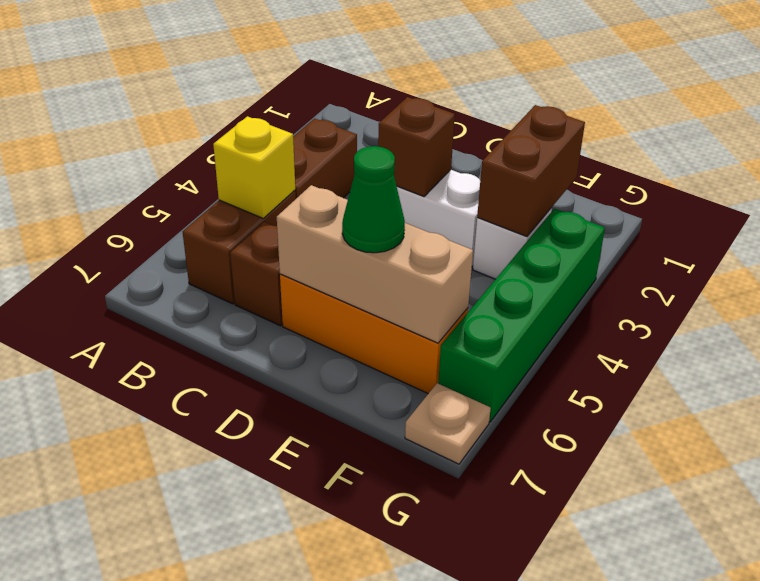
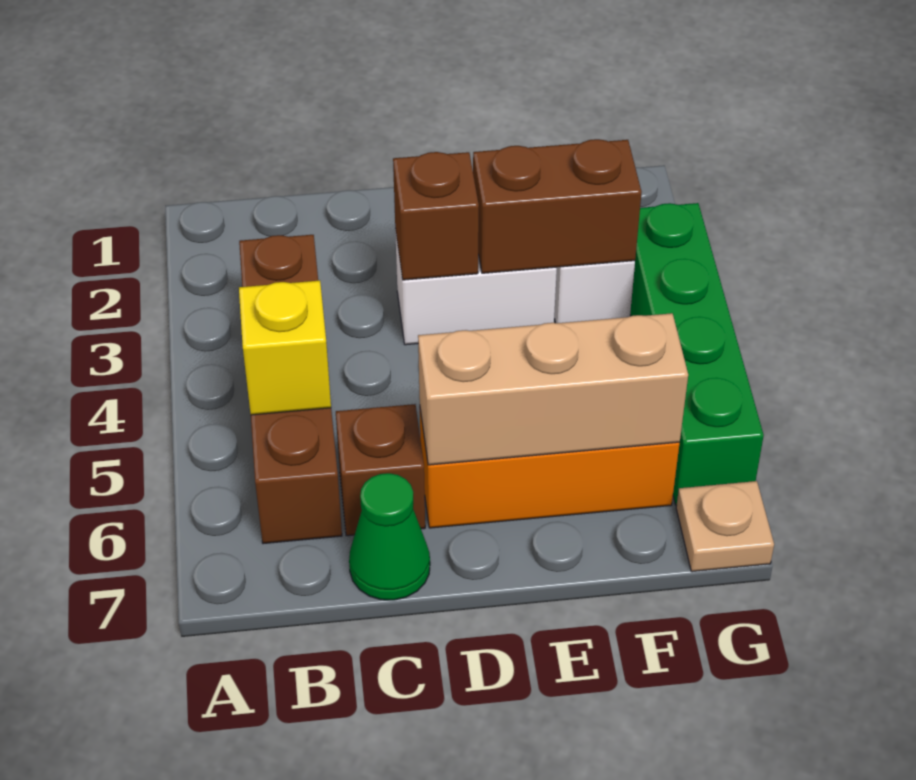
green 1x1 cone [342,146,405,253] -> green 1x1 cone moved to [349,473,430,600]
brown 1x2 brick [477,105,585,237] -> brown 1x2 brick turned to [473,139,642,273]

